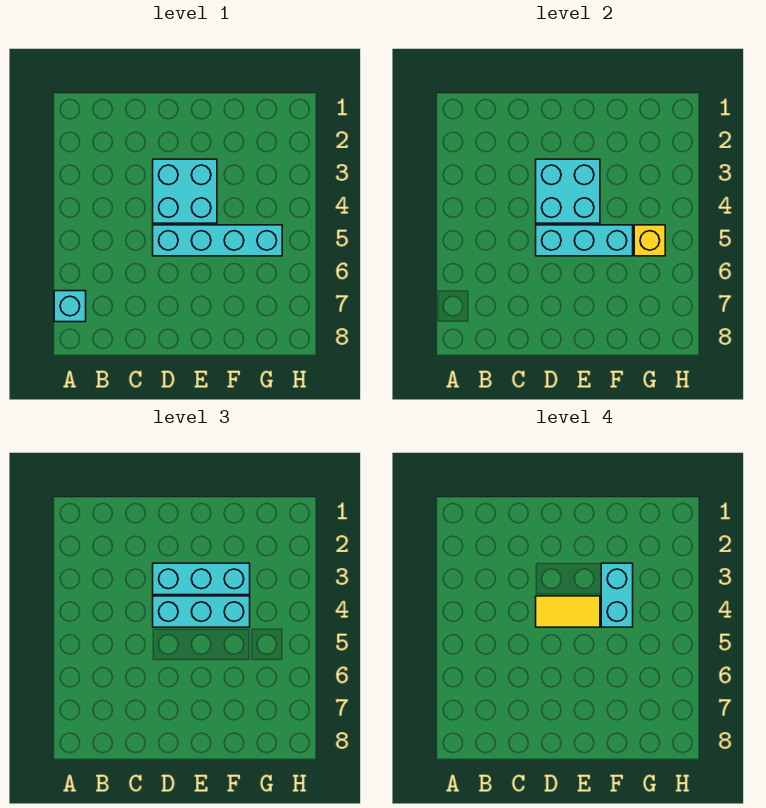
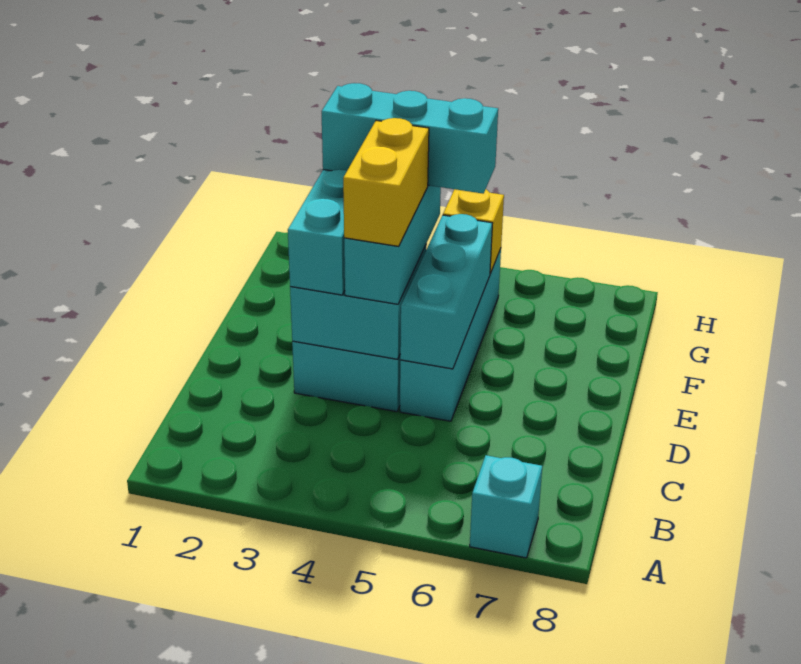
yellow 1x2 tile [536,596,600,627] -> yellow 1x2 brick [343,118,429,246]
cyan 1x2 brick [601,563,633,627] -> cyan 1x3 brick [322,83,498,194]

